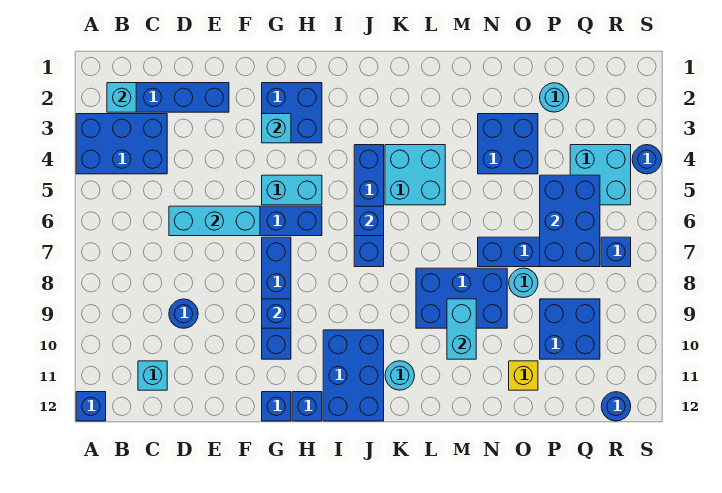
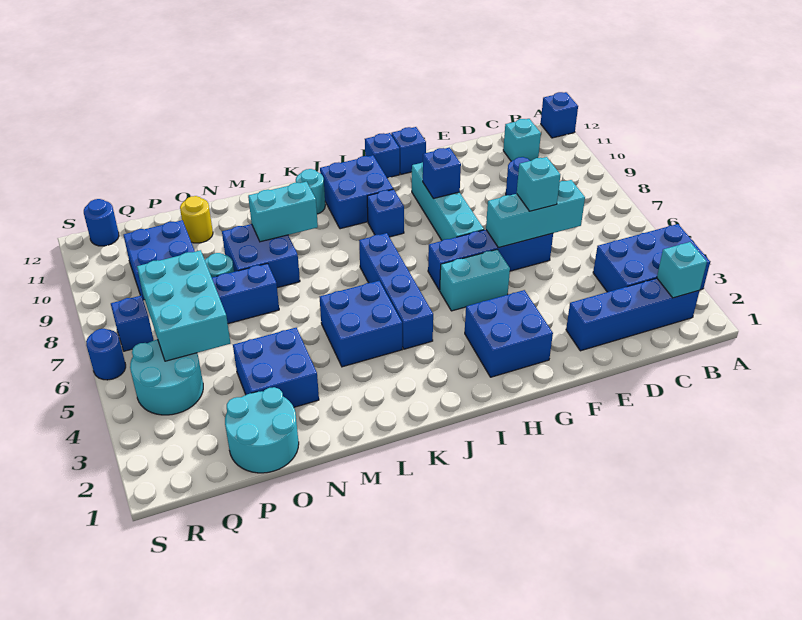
cyan 1x1 brick [262,114,291,143] -> cyan 1x1 brick moved to [517,157,560,211]
blue 1x4 brick [262,237,291,359] -> cyan 1x4 brick [412,163,484,240]
blue 2x3 brick [323,330,384,421] -> blue 2x2 brick [320,155,393,229]
blue 1x1 brick [354,206,384,236] -> blue 1x1 brick moved to [367,189,404,237]
cyan 2x2 brick [385,145,445,205] -> blue 2x2 brick [320,281,402,367]
blue 2x3 brick [416,268,507,328] -> blue 2x2 brick [222,224,300,288]
cyan 1x2 brick [447,299,476,359] -> cyan 1x2 brick turned to [248,182,318,242]
yellow 1x1 brick [509,361,538,390] -> yellow 1x1 round brick [180,196,213,243]
cyan 1x1 round brick [540,83,569,112] -> cyan 2x2 round brick [225,387,299,473]
blue 2x3 brick [540,175,600,267] -> cyan 2x3 brick [137,250,230,361]
cyan 2x2 brick [570,145,631,205] -> cyan 2x2 round brick [130,339,203,415]
blue 1x1 round brick [632,145,662,174] -> blue 1x1 round brick moved to [86,329,126,380]

